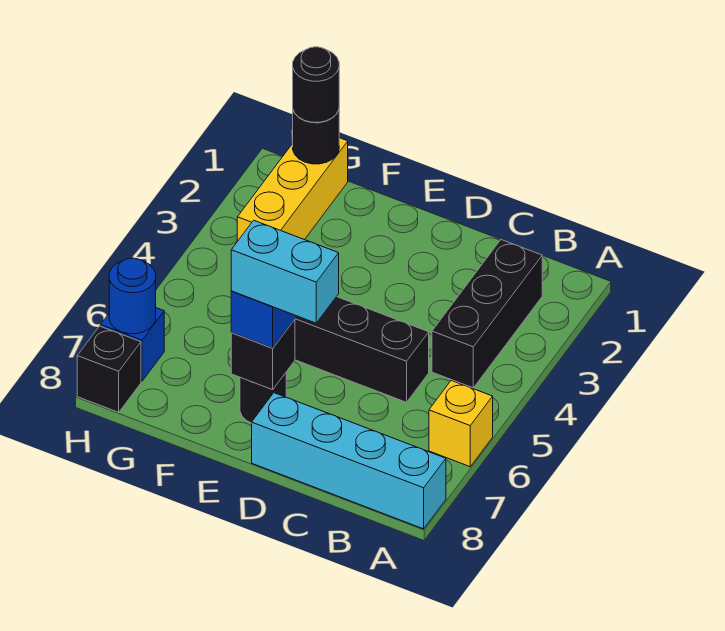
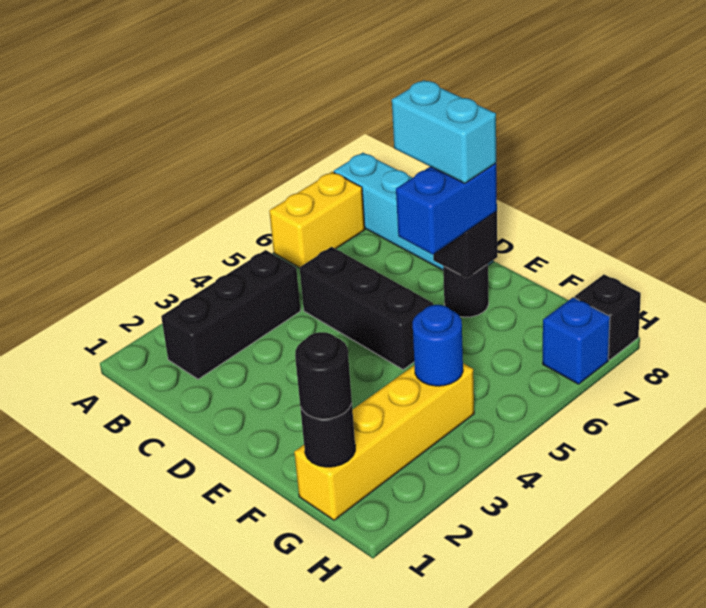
yellow 1x1 brick [429,380,493,467] -> yellow 1x2 brick [269,172,365,268]
yellow 1x3 brick [237,138,348,241] -> yellow 1x4 brick [294,363,474,520]
blue 1x1 round brick [109,258,156,334] -> blue 1x1 round brick moved to [413,305,463,386]

